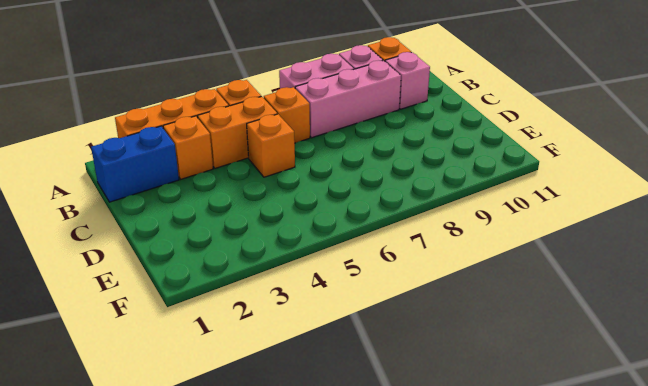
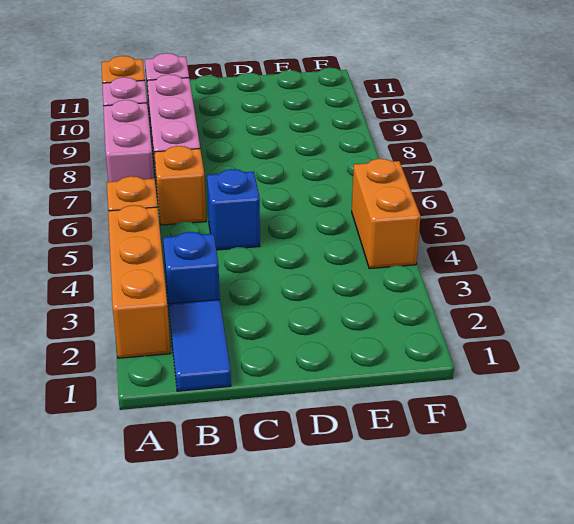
blue 1x2 brick [91,126,179,202] -> blue 1x2 tile [169,300,231,391]
orange 1x1 brick [163,116,213,179] -> blue 1x1 brick [163,232,220,307]
orange 1x2 brick [198,96,277,168] -> orange 1x2 brick moved to [352,159,421,269]
orange 1x1 brick [247,114,295,177] -> blue 1x1 brick [207,169,260,250]

